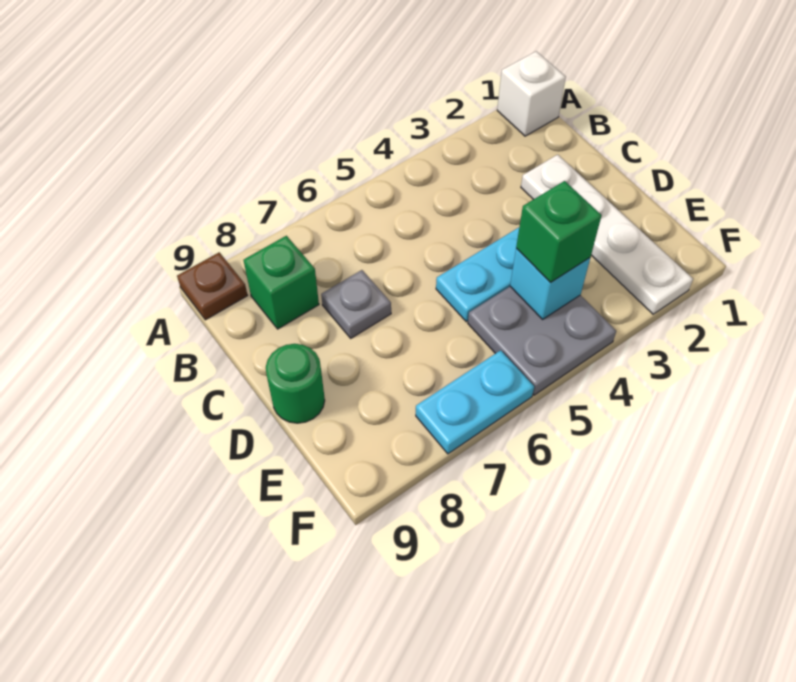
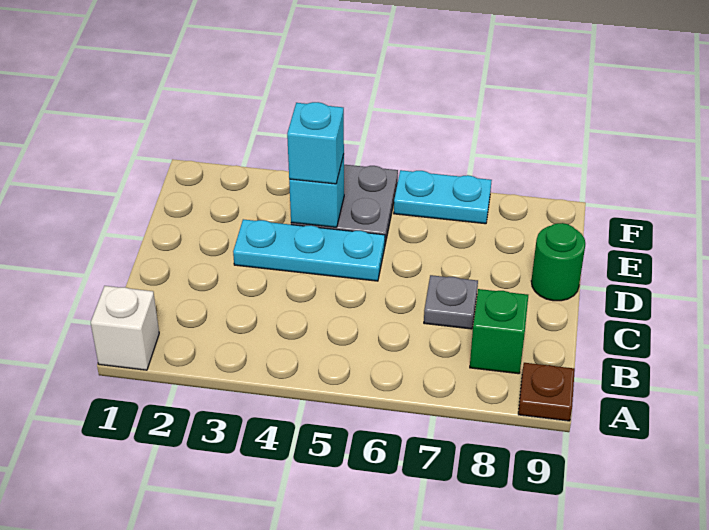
white 1x4 plate [521,155,693,314] -> none
green 1x1 brick [516,181,602,283] -> cyan 1x1 brick [287,102,344,184]

